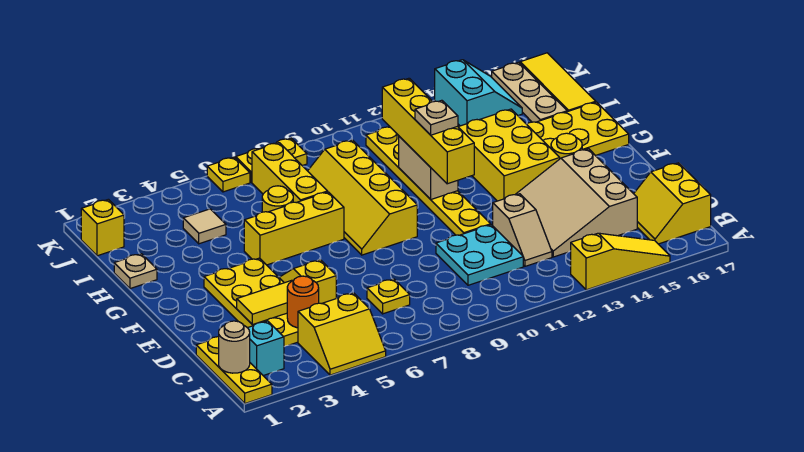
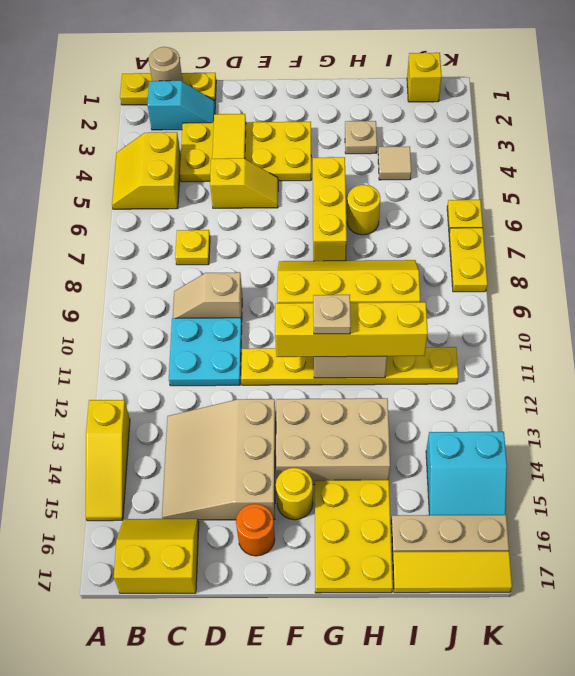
orange 1x1 round brick [287,276,319,328] -> orange 1x1 round brick moved to [236,504,275,556]
tan 1x2 slope [493,194,552,266] -> tan 1x2 slope moved to [173,272,242,322]
tan 3x3 slope [515,149,637,257] -> tan 3x3 slope turned to [162,399,276,520]
yellow 2x3 brick [459,109,560,201] -> tan 2x3 brick [276,398,390,485]
tan 1x1 plate [114,254,157,289] -> tan 1x1 plate moved to [345,121,377,154]
yellow 1x3 brick [252,143,328,203] -> none

